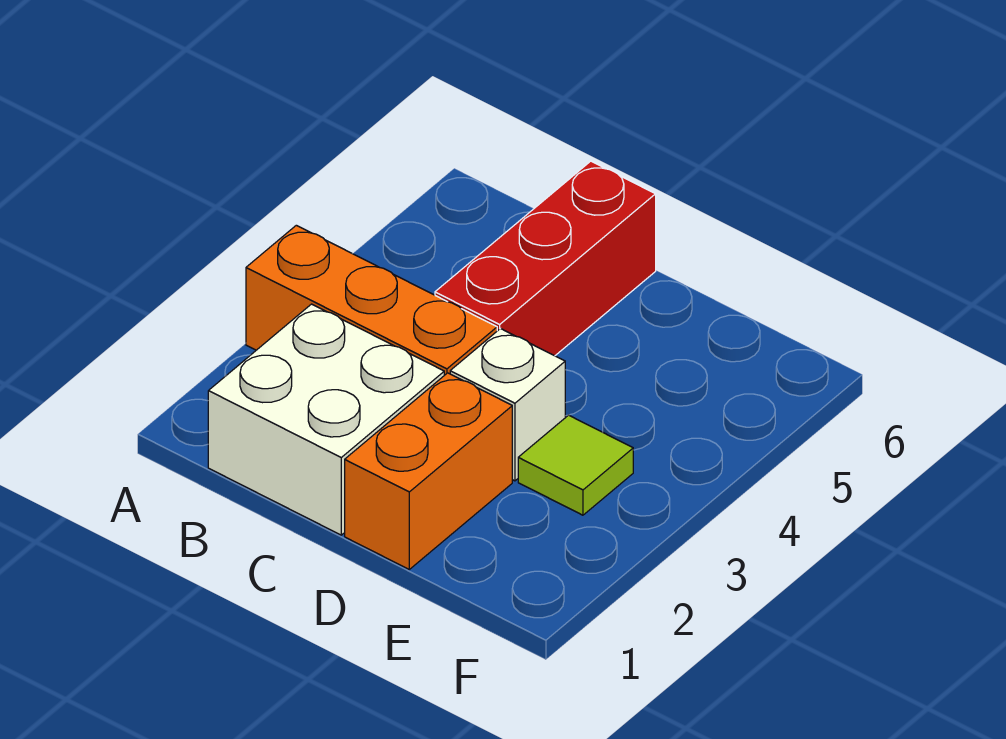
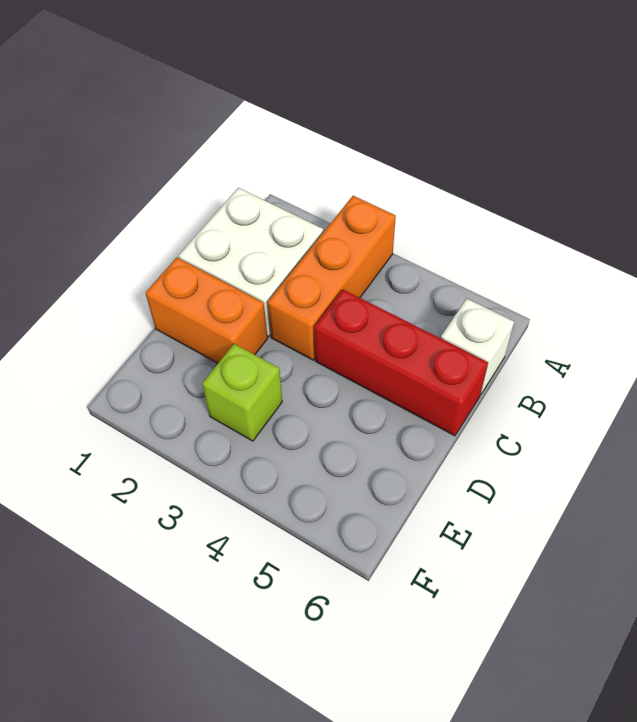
white 1x1 brick [450,329,565,481] -> white 1x1 brick moved to [441,299,514,394]
lime 1x1 tile [518,415,633,515] -> lime 1x1 brick [202,344,282,441]

